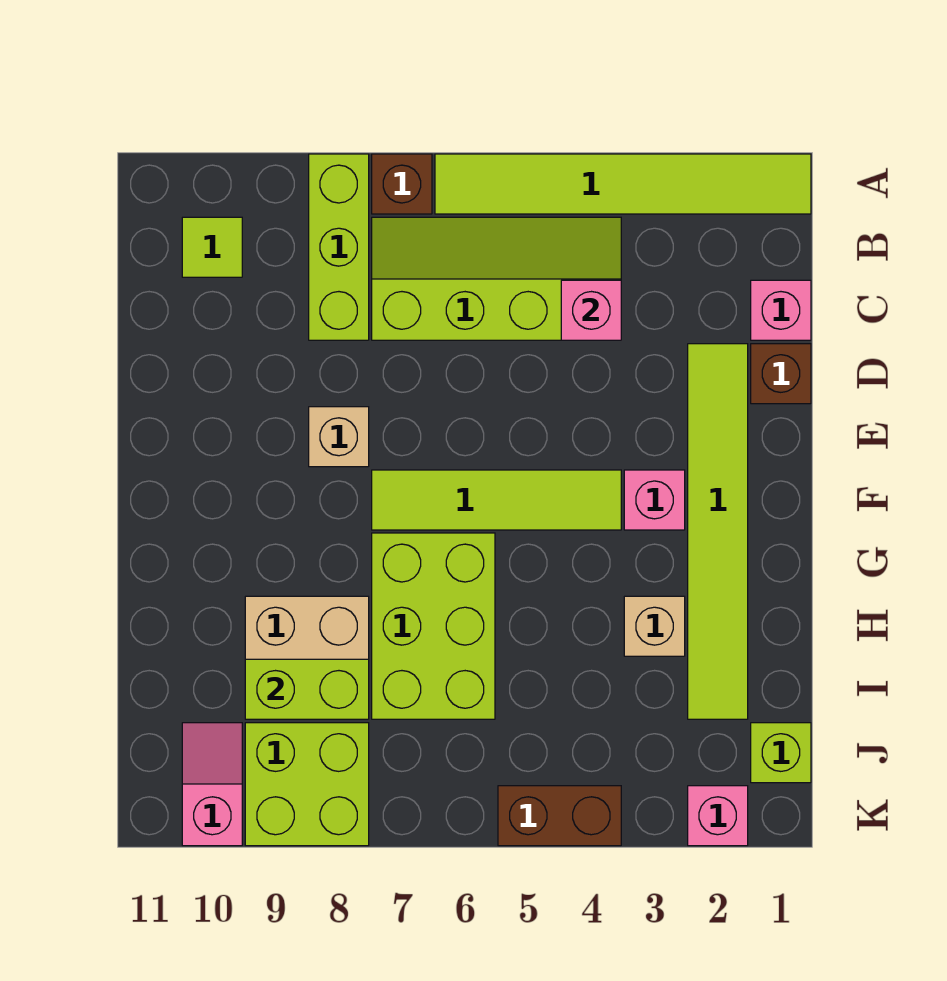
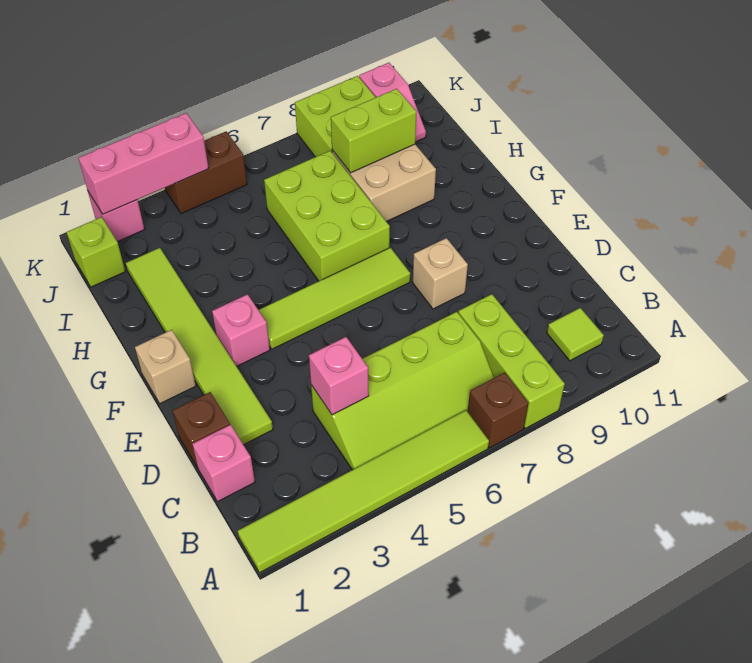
tan 1x1 brick [624,596,685,656] -> tan 1x1 brick moved to [135,330,196,403]
none -> pink 1x3 brick [79,113,209,214]

